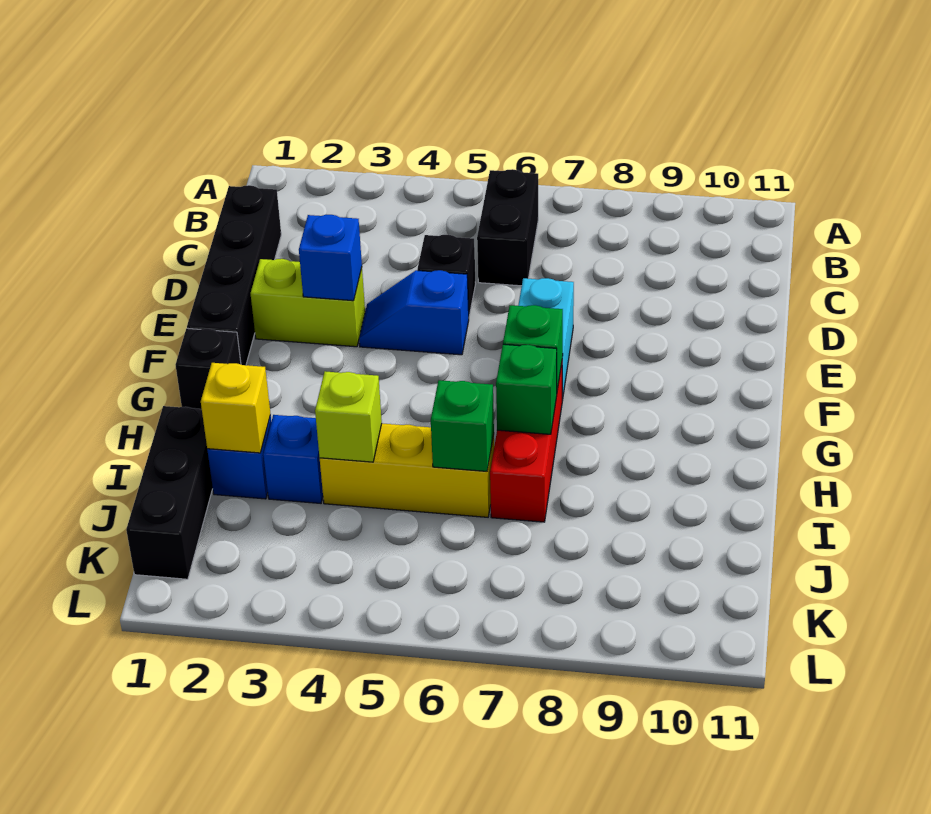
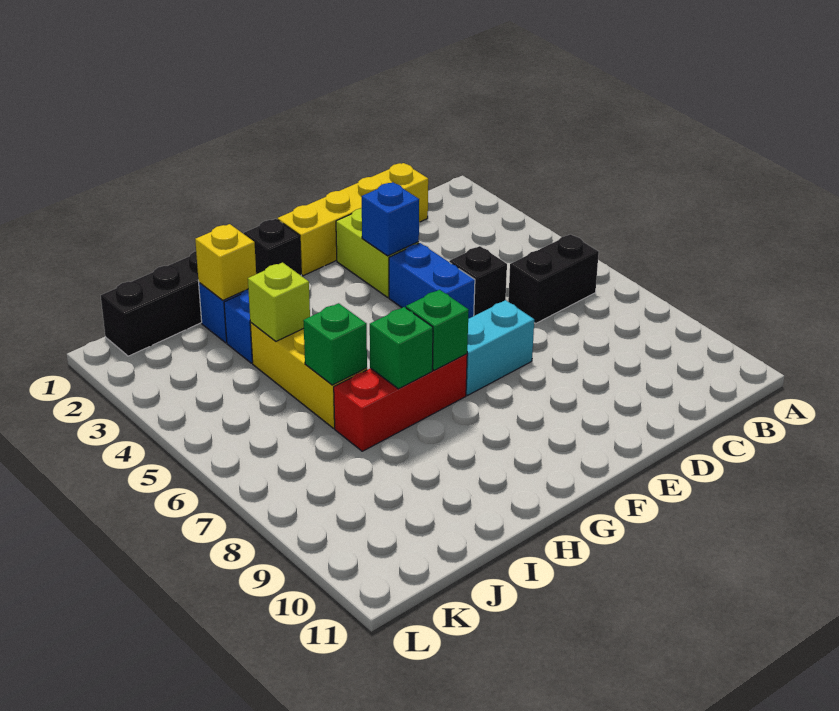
black 1x4 brick [187,185,281,365] -> yellow 1x4 brick [277,163,428,276]
blue 1x2 slope [359,270,469,355] -> blue 1x2 brick [389,243,475,319]

